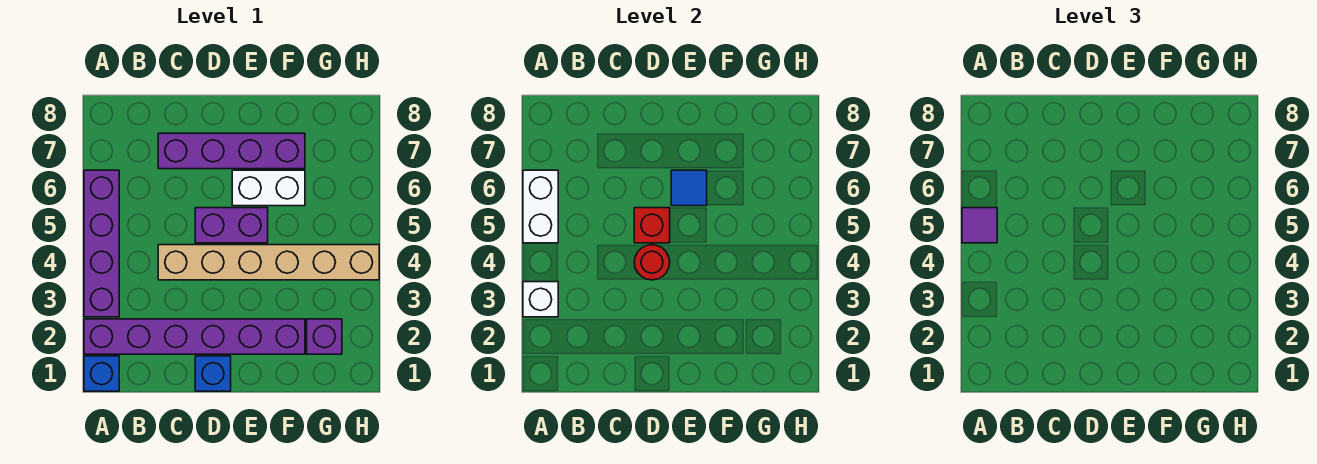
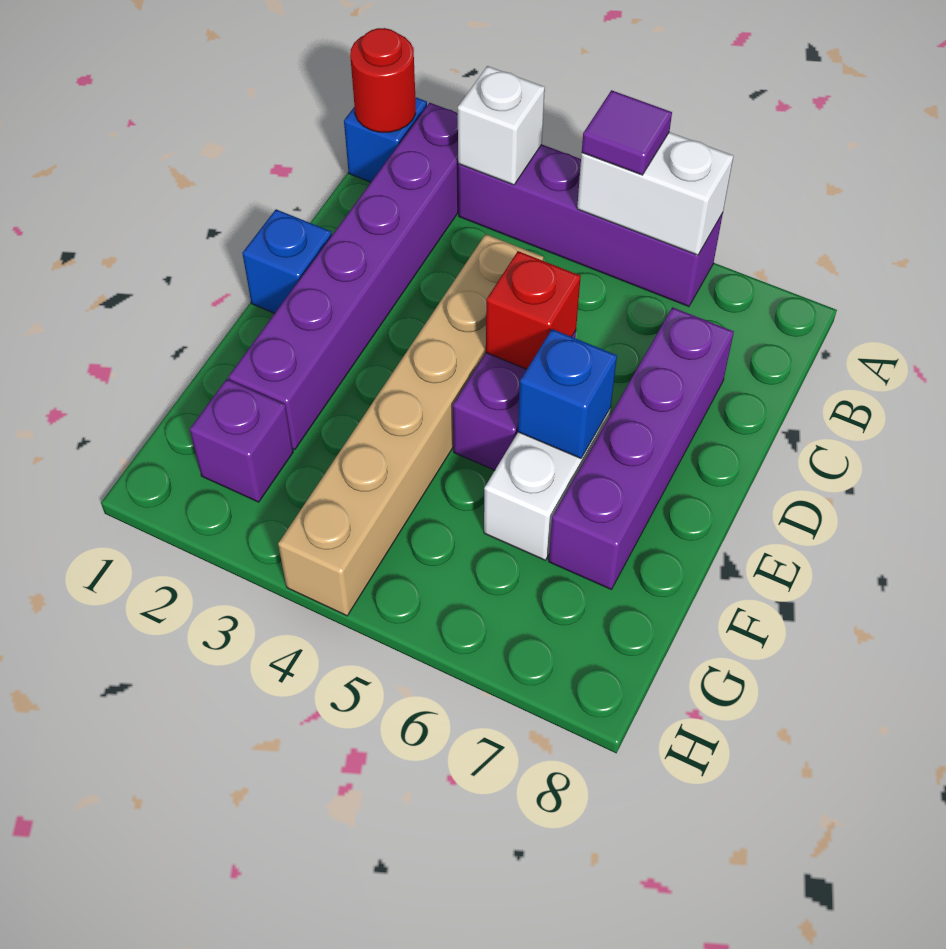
red 1x1 round brick [634,245,670,280] -> red 1x1 round brick moved to [350,28,416,132]
blue 1x1 tile [671,170,707,206] -> blue 1x1 brick [518,329,617,458]

